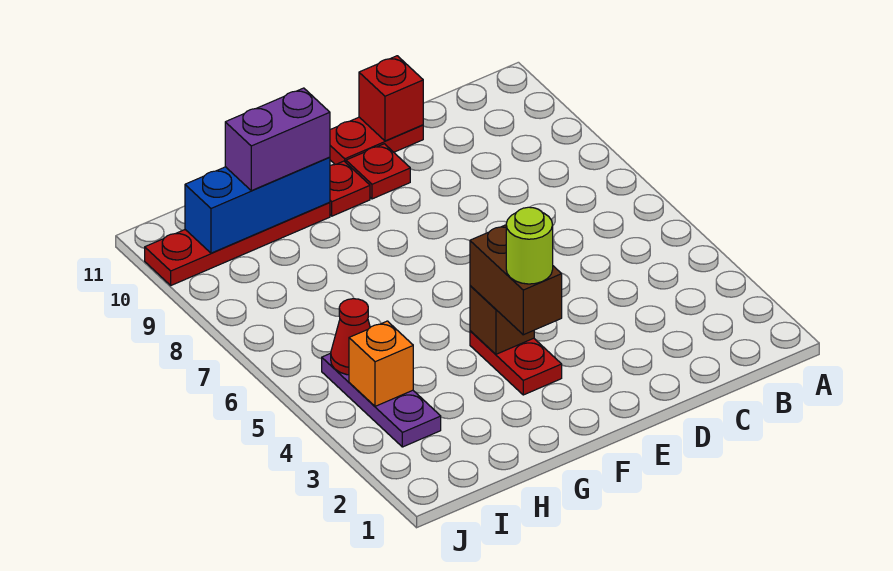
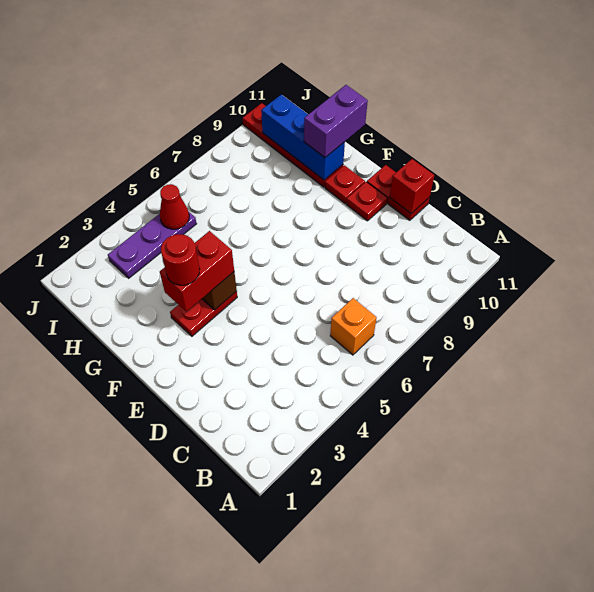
brown 1x2 brick [470,225,562,335] -> red 1x2 brick [160,231,234,311]
lime 1x1 round brick [506,207,553,284] -> red 1x1 round brick [161,234,200,285]
purple 1x2 brick [225,88,330,191] -> purple 1x2 brick turned to [304,85,368,158]
orange 1x1 brick [349,321,413,406] -> orange 1x1 brick moved to [330,298,377,355]

